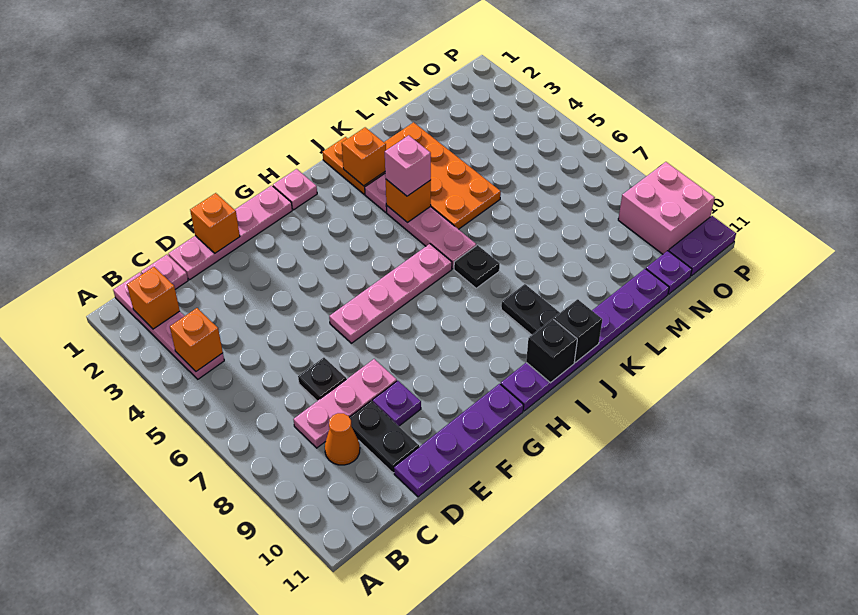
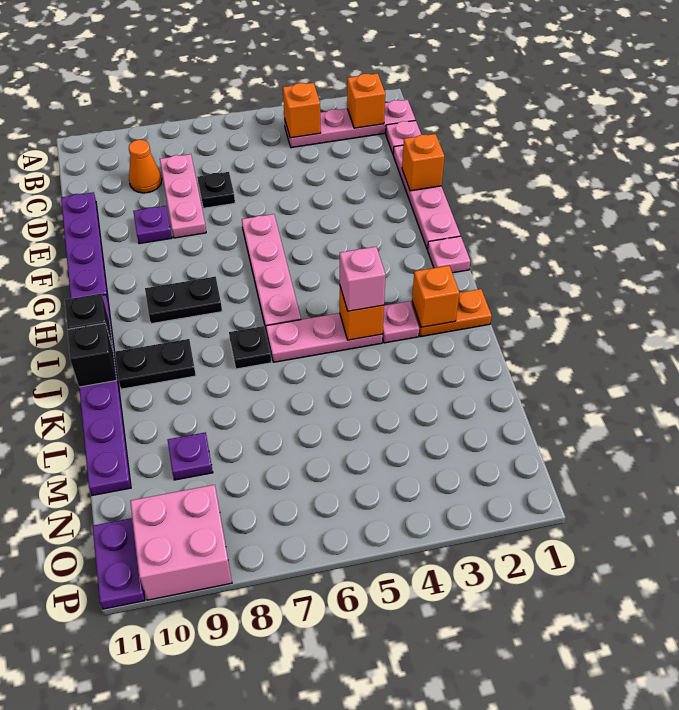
black 1x2 plate [349,401,419,473] -> black 1x2 plate moved to [145,277,222,324]
orange 2x4 plate [384,122,501,229] -> none
purple 1x1 plate [646,251,692,294] -> purple 1x1 plate moved to [168,432,213,480]

